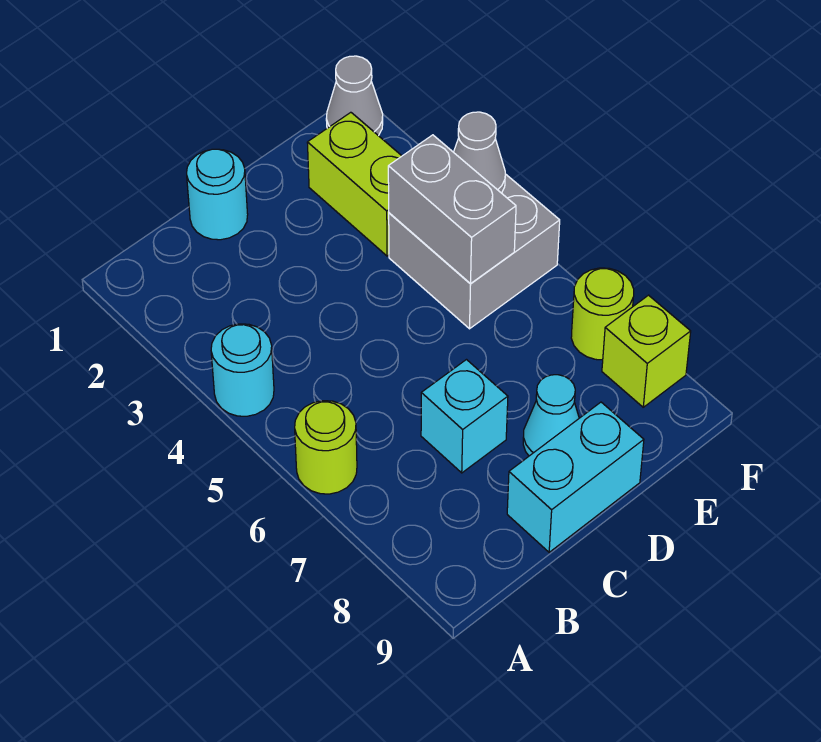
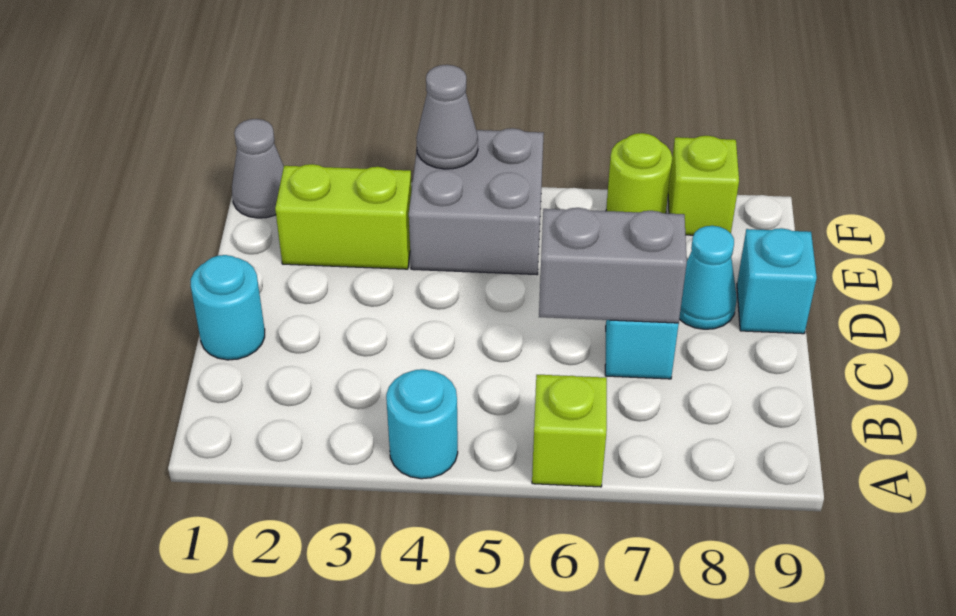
lime 1x1 round brick [295,401,357,494] -> lime 1x1 brick [532,375,607,487]
cyan 1x2 brick [507,402,644,552] -> cyan 1x1 brick [737,228,817,334]
grey 1x2 brick [388,135,516,284] -> grey 1x2 brick moved to [539,208,687,323]

